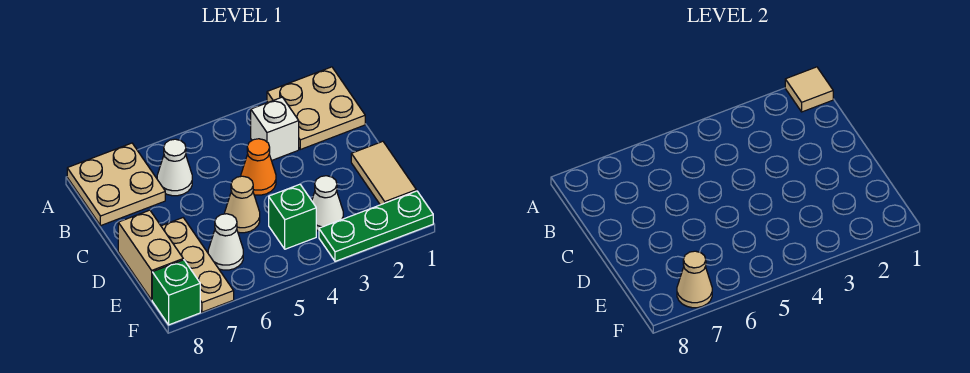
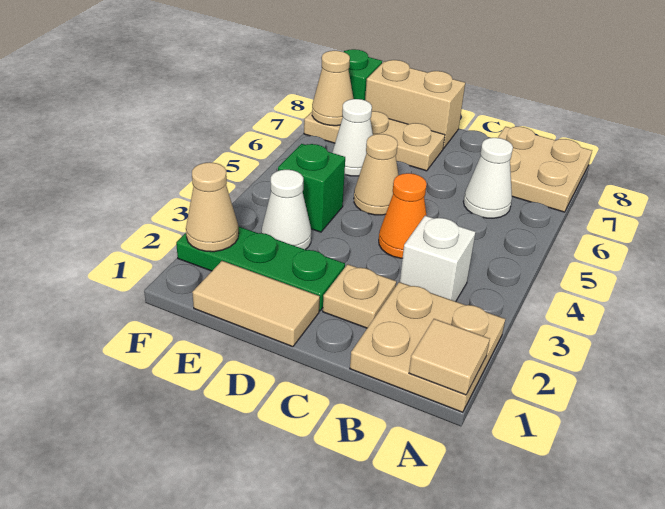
none -> tan 1x1 plate [323,264,396,328]
green 1x3 plate [319,191,433,261] -> green 1x3 plate turned to [176,226,345,311]
none -> tan 1x1 cone [186,162,239,252]

